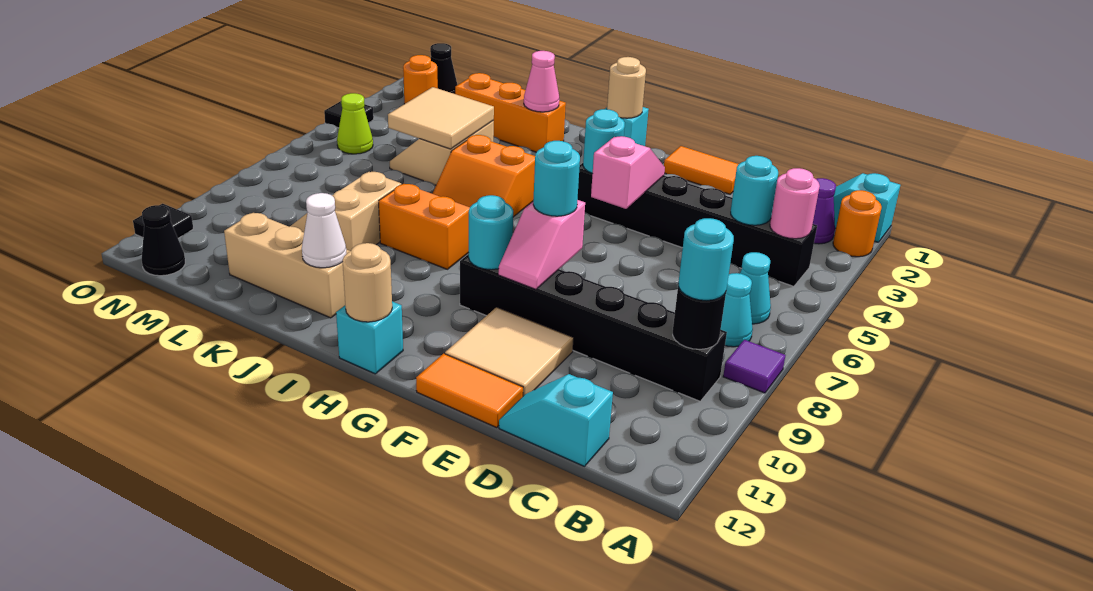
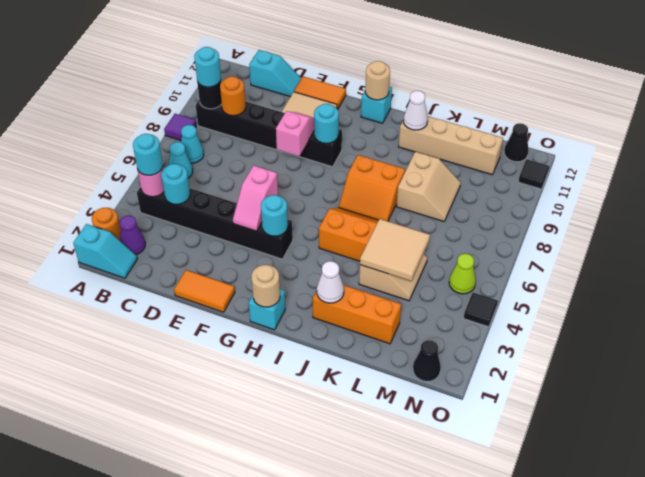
cyan 1x1 round brick [533,141,580,216] -> cyan 1x1 round brick moved to [133,134,163,175]
pink 1x1 cone [524,51,559,112] -> white 1x1 cone [317,261,344,303]
tan 1x3 brick [224,213,350,318] -> tan 1x4 brick [399,116,503,175]
orange 1x1 round brick [403,55,438,104] -> orange 1x1 round brick moved to [220,76,246,116]

